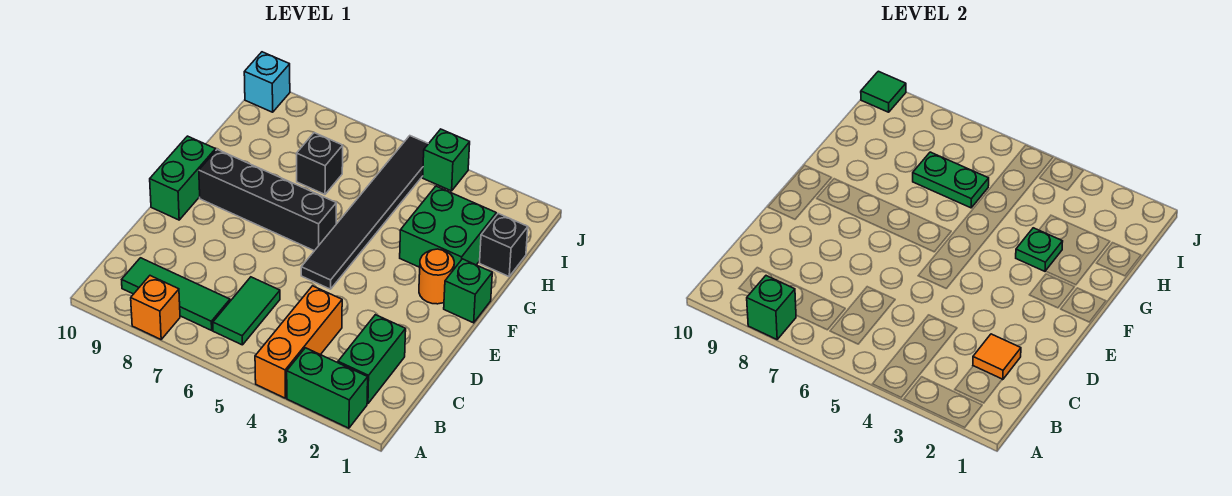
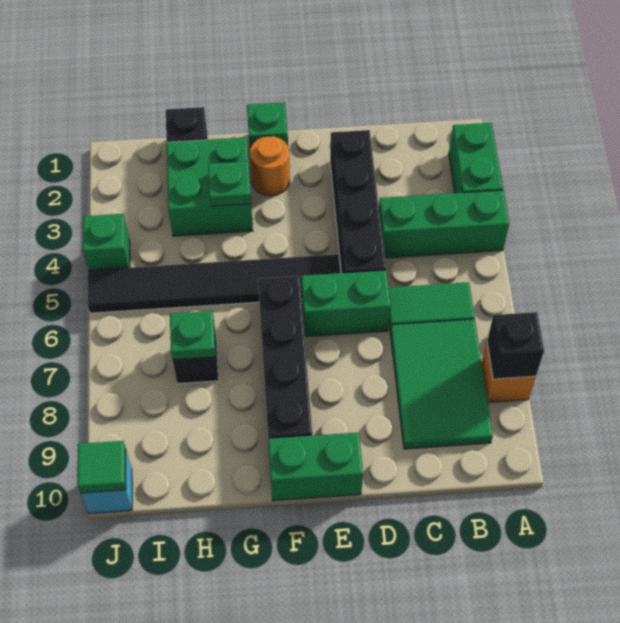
orange 1x3 brick [255,286,342,398] -> green 1x3 brick [379,190,509,258]
green 1x1 brick [747,276,796,339] -> black 1x1 brick [487,312,544,379]
green 1x2 brick [338,315,406,404] -> green 1x2 brick moved to [301,270,391,337]
green 1x3 tile [122,258,230,330] -> green 2x3 tile [390,319,493,449]
orange 1x1 tile [973,334,1021,380] -> none
none -> black 1x4 brick [330,130,386,273]
green 1x2 plate [913,152,989,208] -> green 1x1 plate [170,311,215,360]

